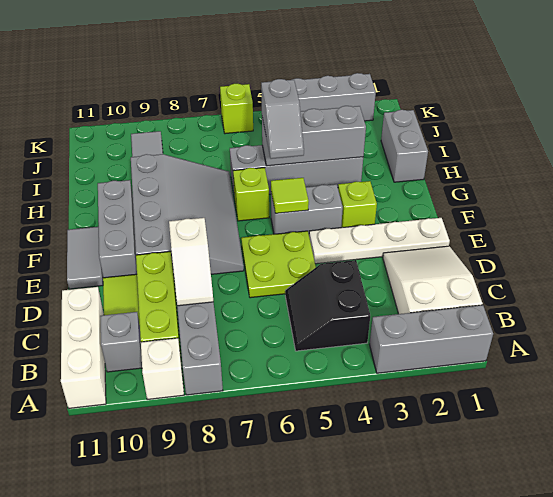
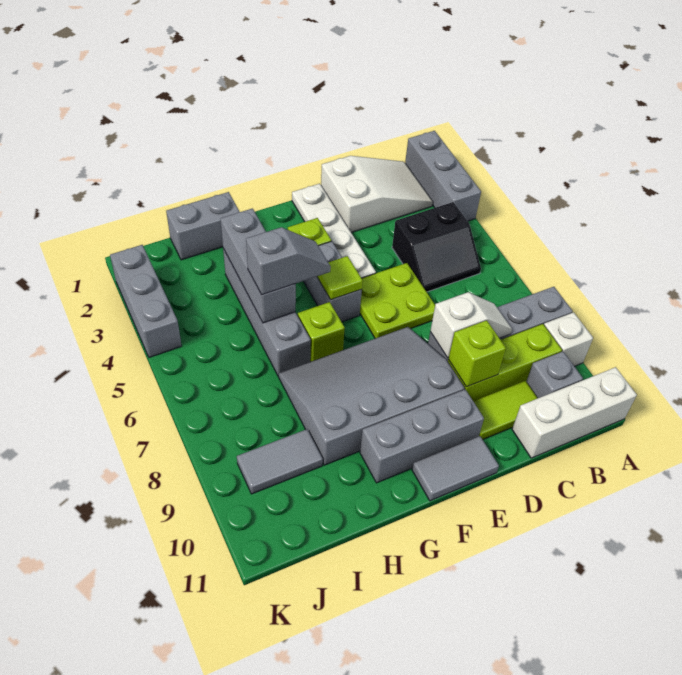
white 2x3 slope [383,246,483,314] -> white 2x3 slope turned to [321,156,433,233]
lime 1x1 brick [220,84,253,134] -> lime 1x1 brick moved to [448,320,506,387]

